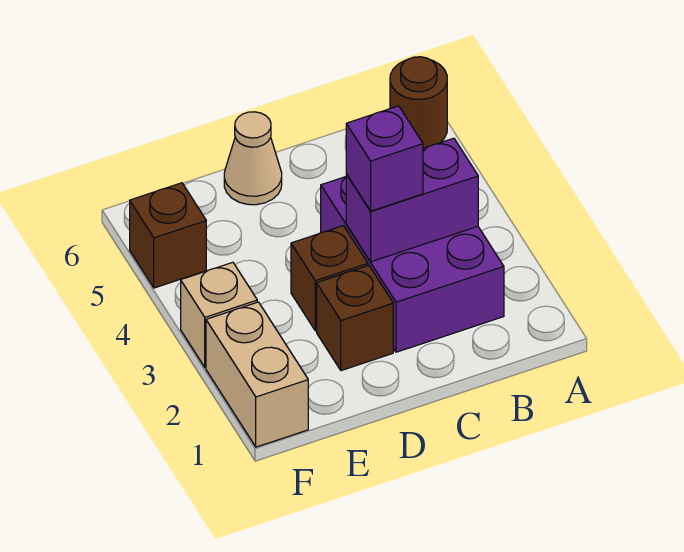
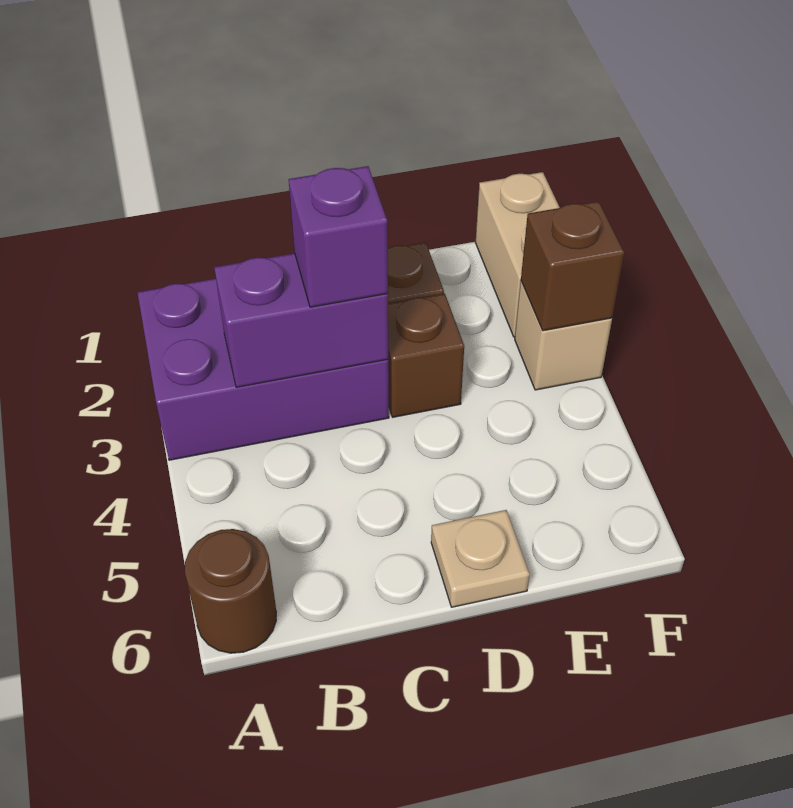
purple 2x3 brick [321,177,504,352] -> purple 2x3 brick turned to [138,279,389,460]
tan 1x1 cone [224,112,282,205] -> tan 1x1 plate [431,510,530,607]
brown 1x1 brick [130,183,206,288] -> brown 1x1 brick moved to [521,201,624,331]

